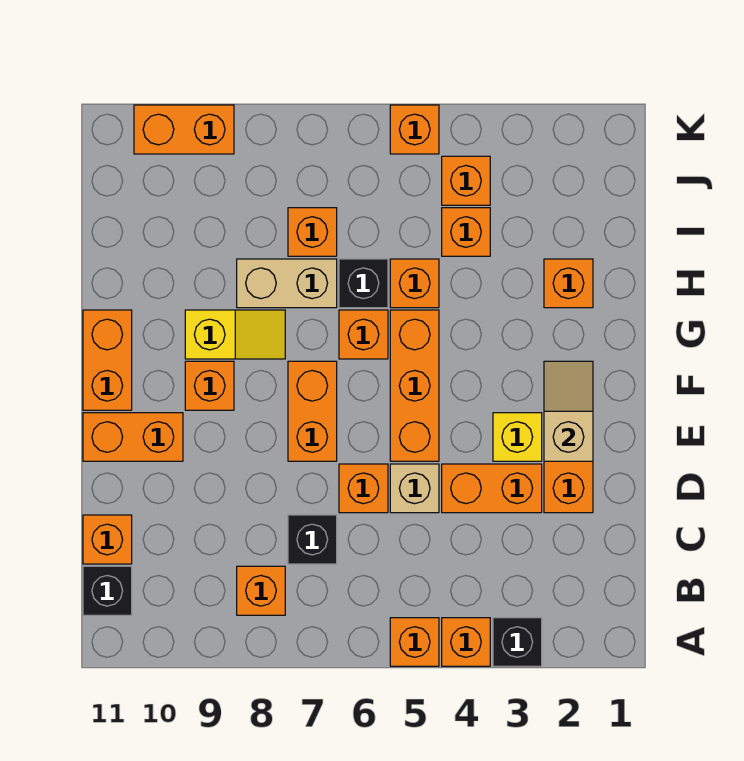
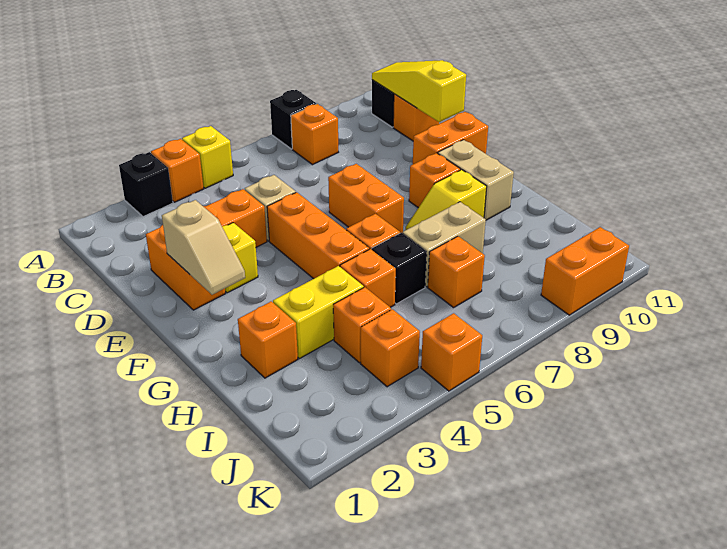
orange 1x1 brick [390,618,439,666] -> yellow 1x1 brick [182,126,233,188]
none -> yellow 1x3 slope [372,60,466,122]
black 1x1 brick [288,515,337,564] -> black 1x1 brick moved to [270,90,316,149]
orange 1x1 brick [339,464,388,513] -> none
none -> tan 1x2 brick [438,140,514,220]
orange 1x2 brick [83,310,132,410] -> none
none -> yellow 1x2 brick [273,266,364,359]

